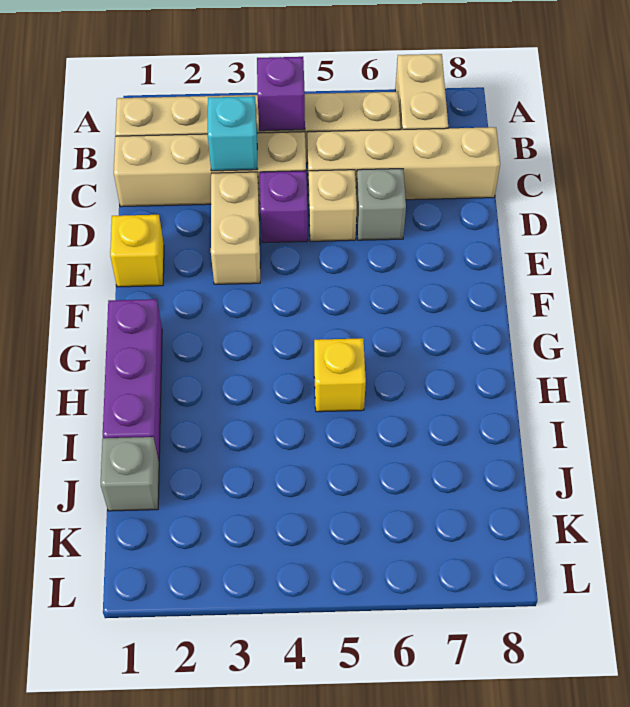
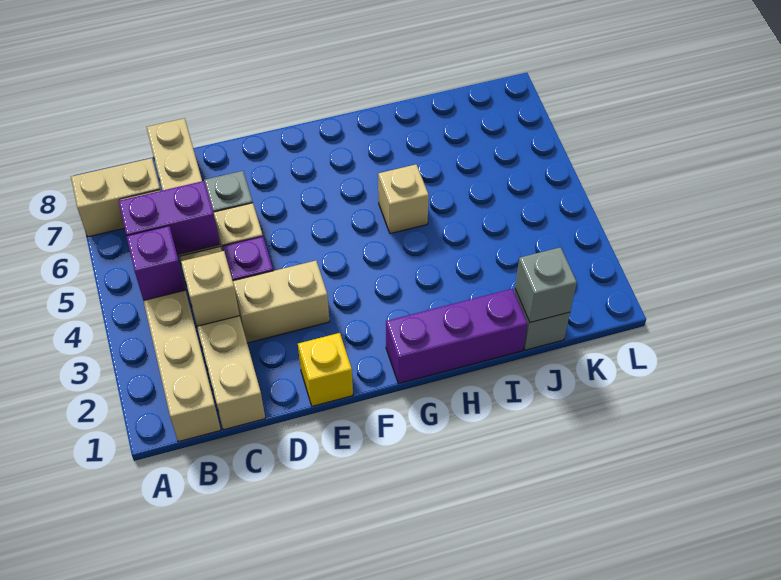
none -> purple 1x2 brick [119,181,220,255]
cyan 1x1 brick [208,96,257,171] -> tan 1x1 brick [181,251,240,326]
yellow 1x1 brick [314,338,366,412] -> tan 1x1 brick [378,165,429,234]
none -> grey 1x1 brick [515,247,577,322]

